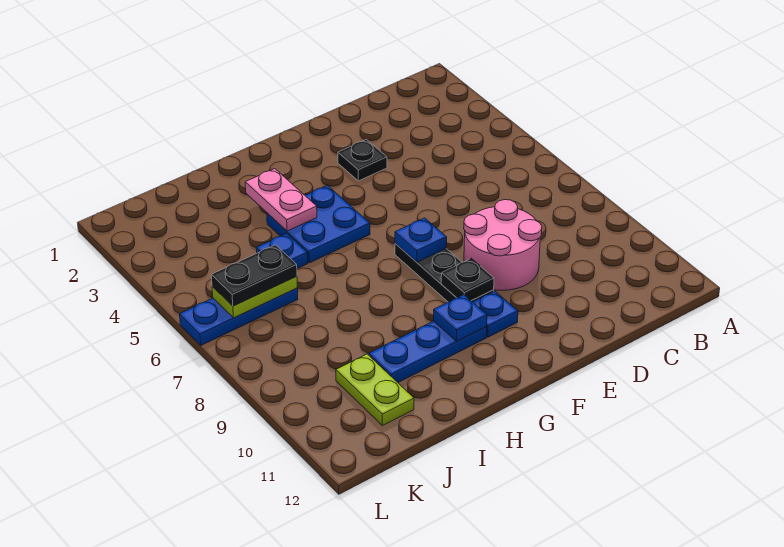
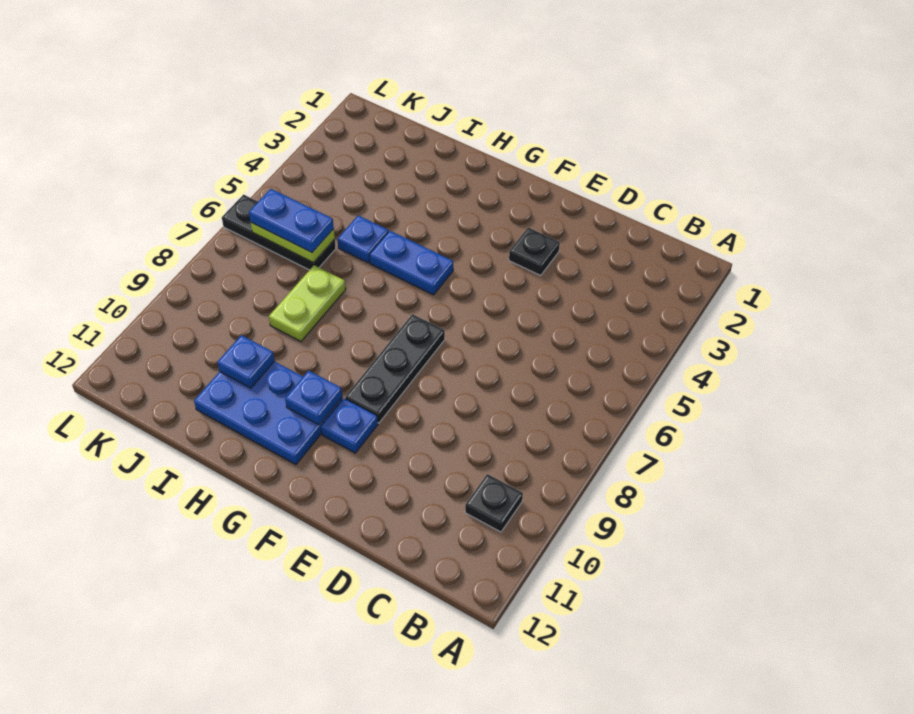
pink 2x2 round brick [464,200,542,290] -> none
blue 1x1 plate [395,218,447,262] -> blue 1x1 plate moved to [217,335,274,388]
black 1x1 plate [441,258,494,301] -> black 1x1 plate moved to [465,474,523,532]
blue 2x2 plate [267,185,370,263] -> blue 1x2 plate [369,231,453,295]
blue 1x3 plate [369,321,487,382] -> blue 2x3 plate [194,361,343,465]
pink 1x2 plate [245,169,317,231] -> none
blue 1x3 plate [180,288,298,345] -> black 1x3 plate [222,195,336,270]
black 1x2 plate [211,245,297,306] -> blue 1x2 plate [249,189,334,252]
lime 1x2 plate [336,354,414,426] -> lime 1x2 plate moved to [269,265,346,341]

